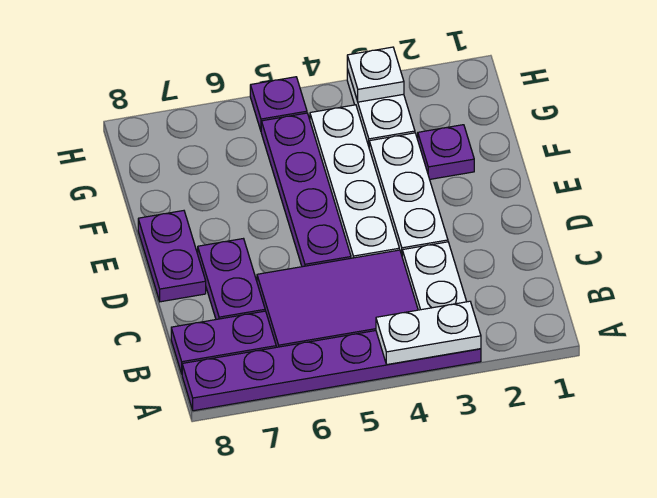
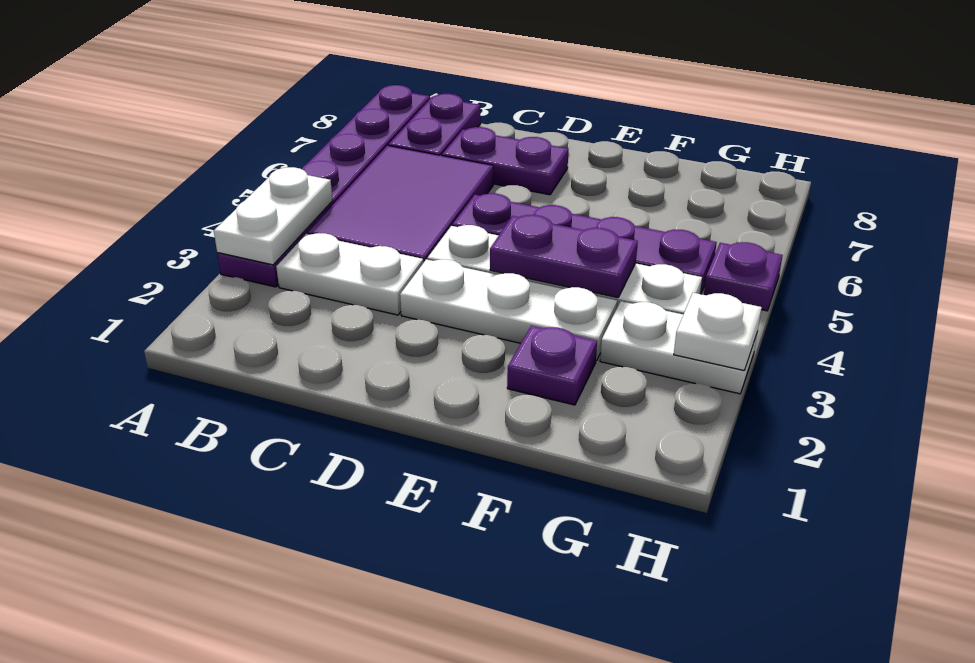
purple 1x2 plate [138,211,206,302] -> purple 1x2 plate moved to [490,215,638,298]

